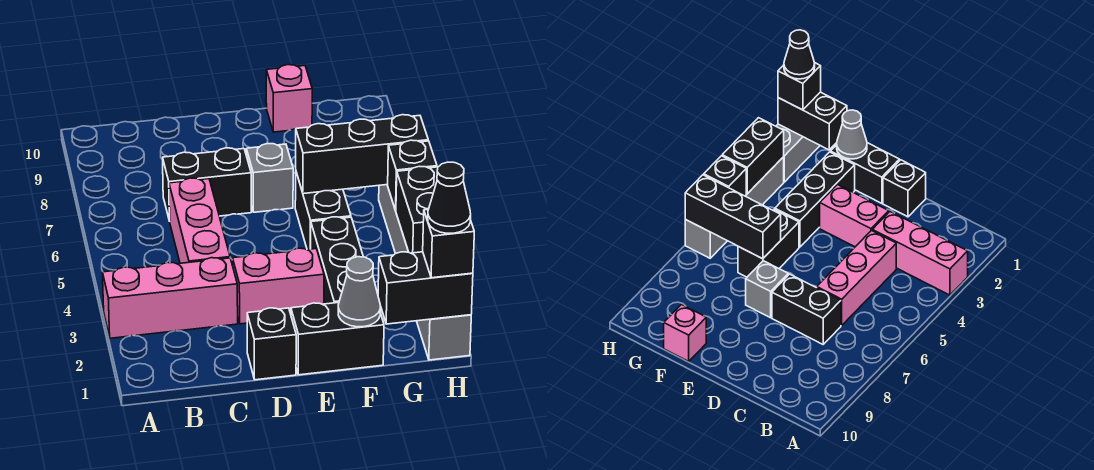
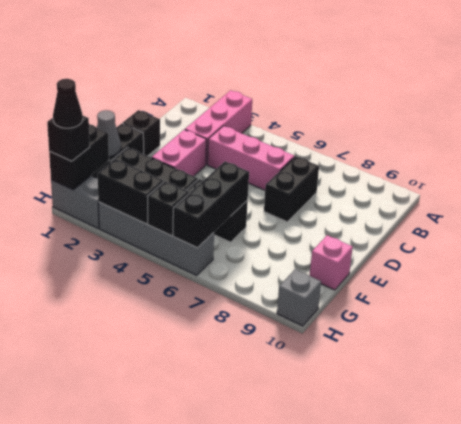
grey 1x1 brick [246,143,293,212] -> grey 1x1 brick moved to [277,269,321,326]

